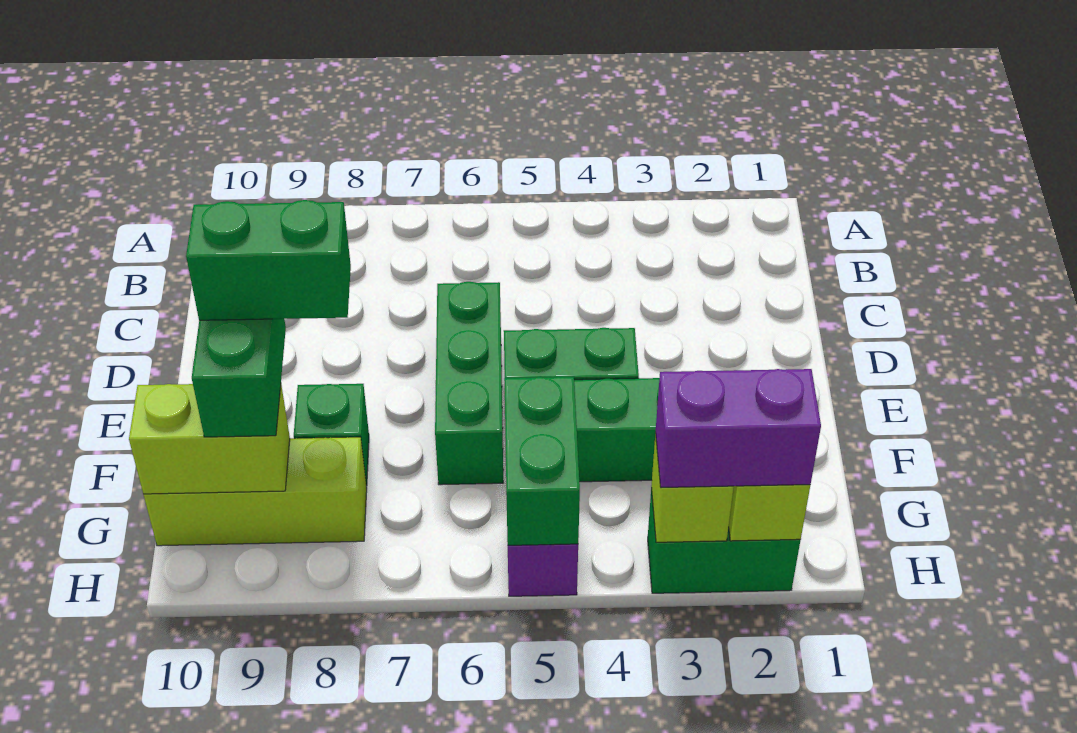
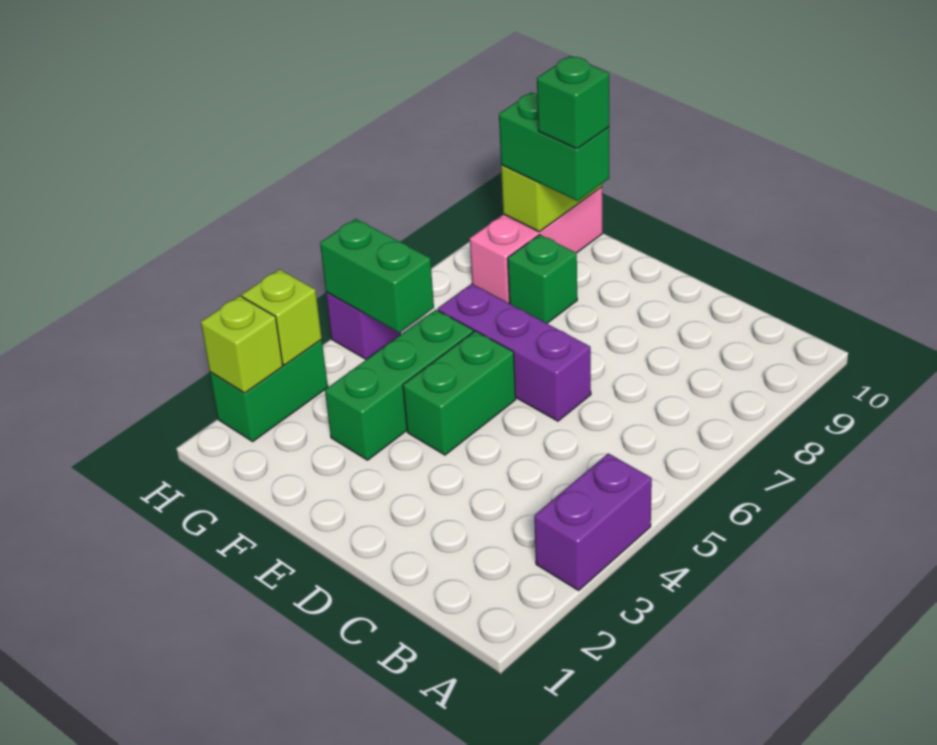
green 1x3 brick [435,282,503,485] -> purple 1x3 brick [438,284,591,421]
green 1x2 brick [186,200,351,320] -> green 1x1 brick [537,56,609,149]
lime 1x3 brick [143,437,367,546] -> pink 1x3 brick [470,187,602,303]
purple 1x2 brick [656,369,821,488] -> purple 1x2 brick moved to [534,453,652,590]

